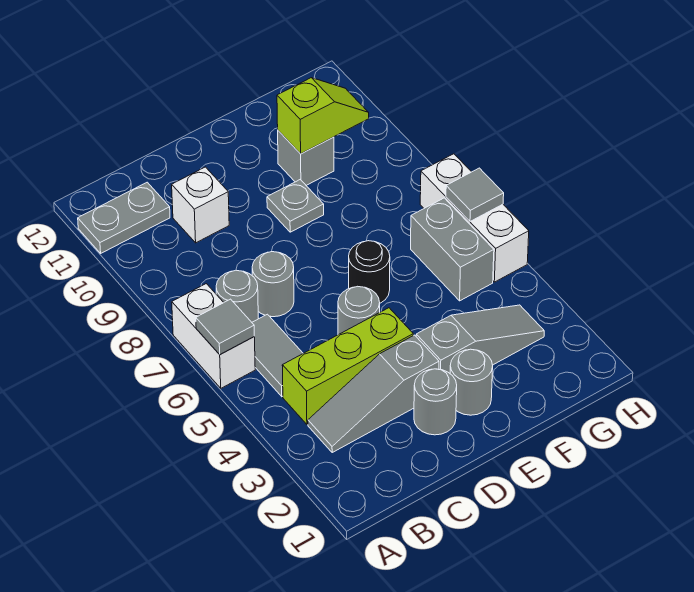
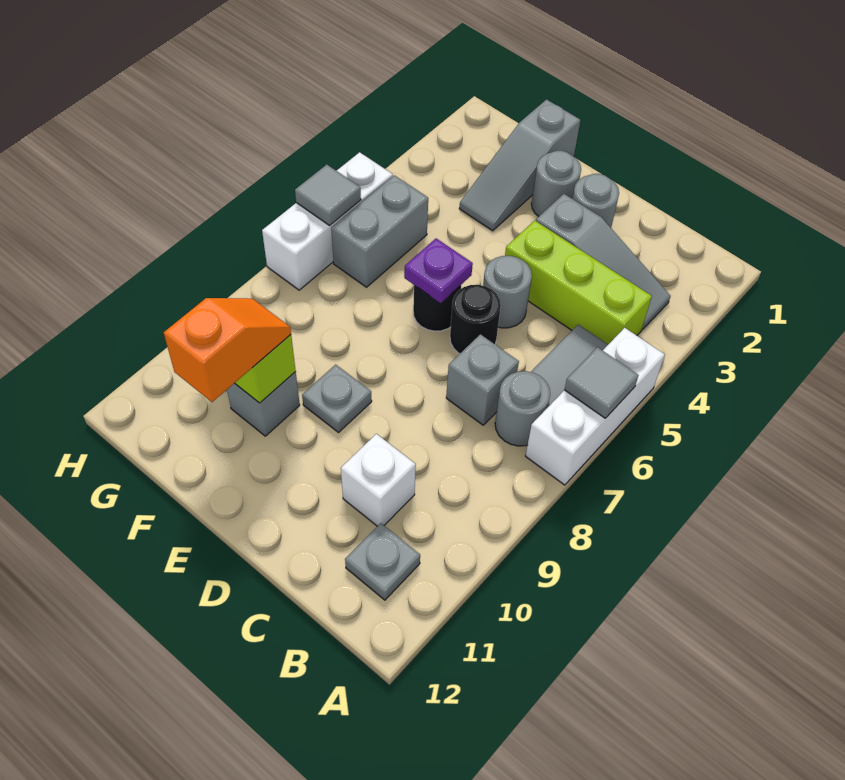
white 1x2 brick [172,284,255,388] -> white 1x3 brick [526,328,665,485]
grey 1x2 plate [78,182,170,253] -> grey 1x1 plate [345,523,420,600]
grey 1x1 round brick [252,252,294,317] -> grey 1x1 brick [446,334,519,425]
none -> black 1x1 round brick [450,285,501,354]
grey 1x3 slope [416,305,544,373] -> grey 1x3 slope turned to [459,99,580,231]
none -> purple 1x1 plate [404,238,473,303]
none -> orange 1x2 slope [164,298,291,402]

